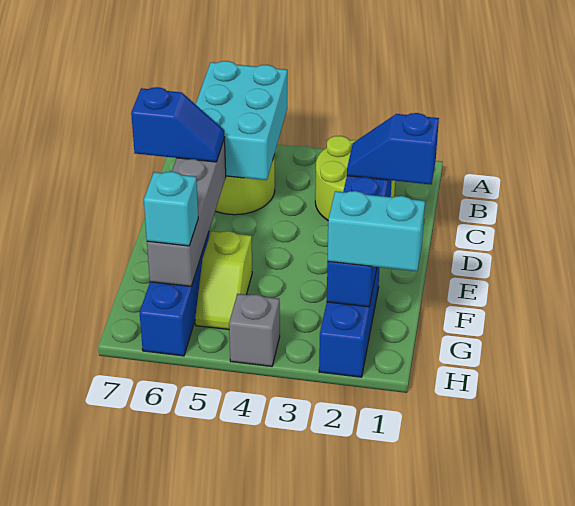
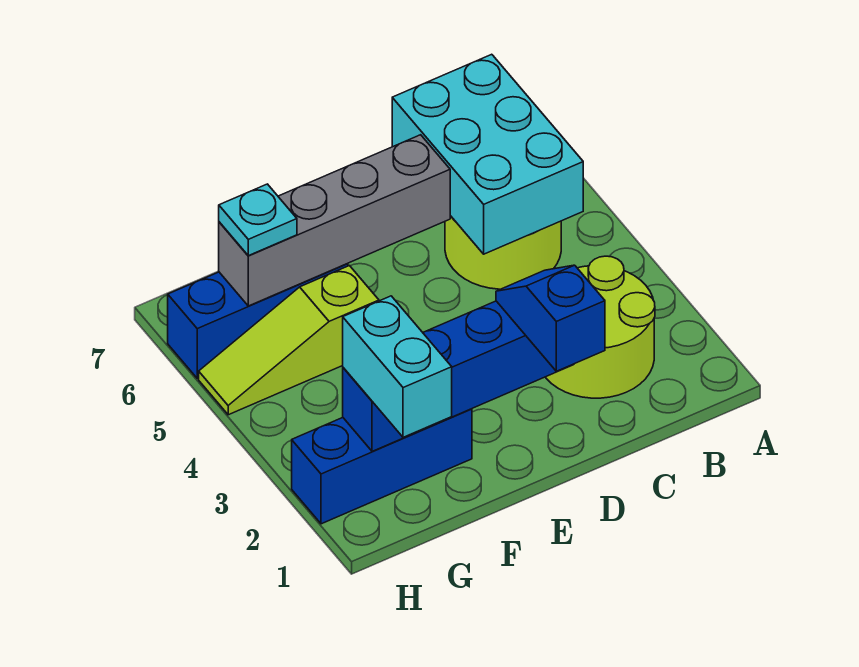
cyan 2x3 brick [196,61,287,180] -> cyan 2x3 brick turned to [392,54,583,254]
blue 1x2 slope [131,87,225,162] -> none
lime 1x2 slope [195,231,252,330] -> lime 1x3 slope [199,266,379,415]
cyan 1x1 brick [144,172,198,246] -> cyan 1x1 plate [219,184,297,256]
grey 1x1 brick [229,294,280,366] -> none

